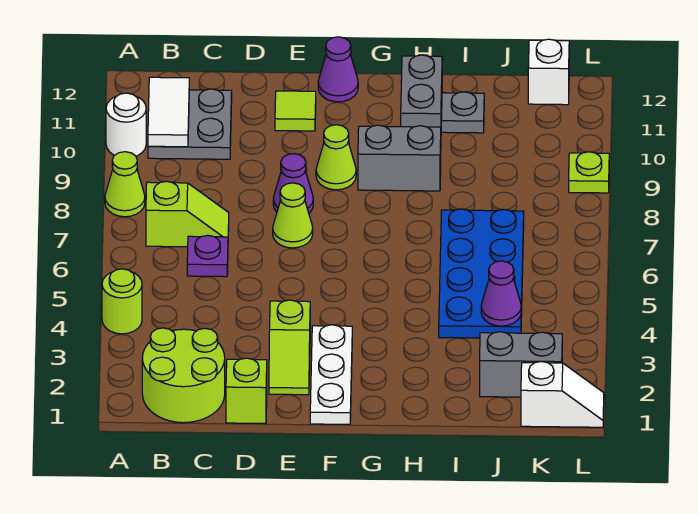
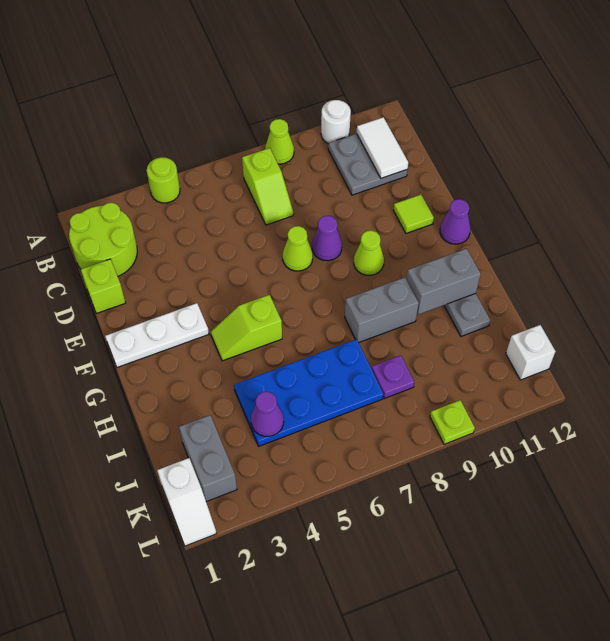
white 1x2 tile [148,77,189,147] -> white 1x2 tile turned to [357,117,408,178]
purple 1x1 plate [187,235,228,277] -> purple 1x1 plate moved to [372,355,414,398]
lime 1x2 slope [269,300,310,395] -> lime 1x2 slope moved to [211,295,282,361]
grey 1x2 brick [358,125,441,191] -> grey 1x2 brick turned to [345,277,419,342]

